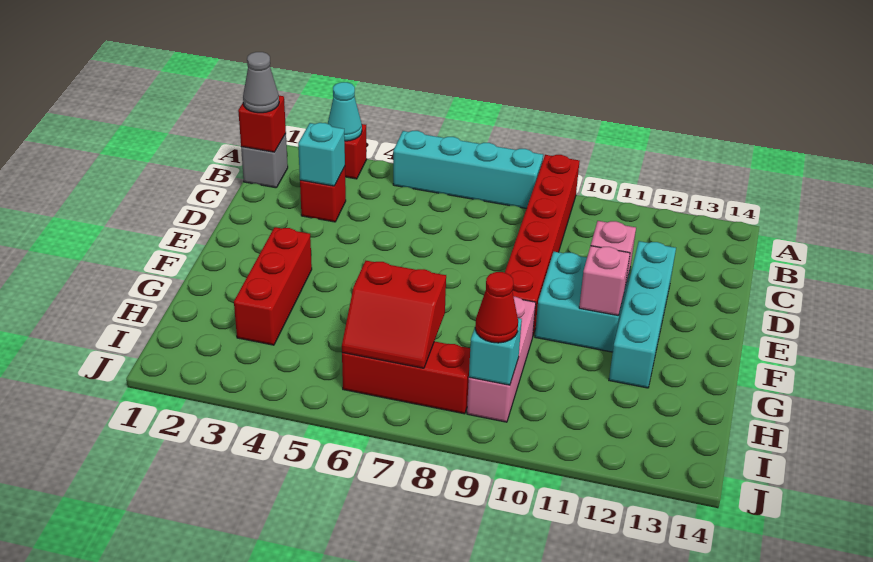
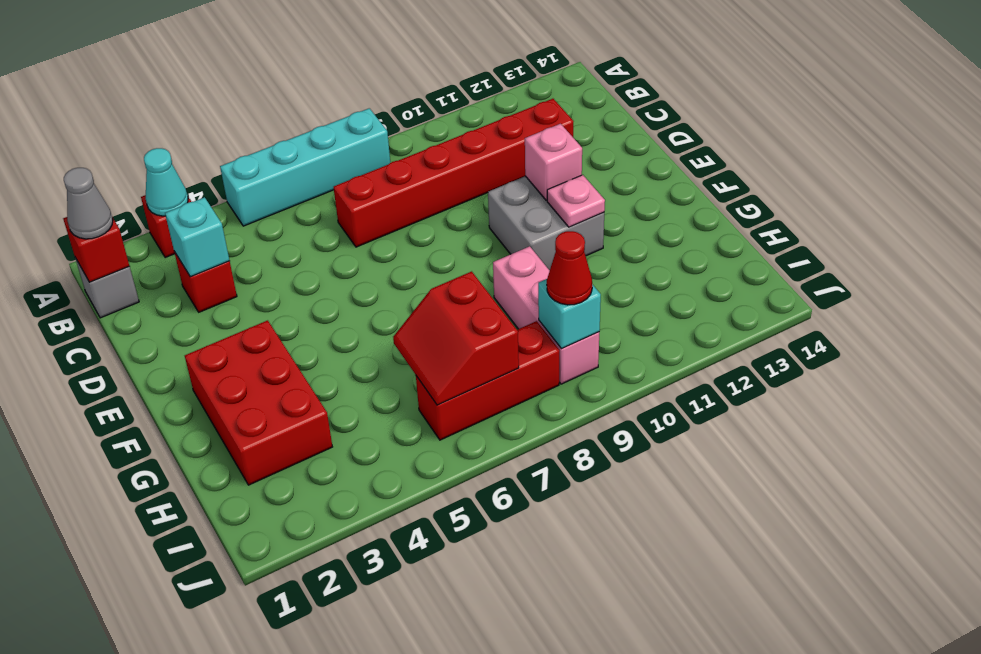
red 1x6 brick [505,155,580,335] -> red 1x6 brick turned to [334,99,574,247]
cyan 1x4 brick [609,241,676,388] -> none
cyan 2x2 brick [535,252,630,352] -> grey 2x2 brick [488,176,604,270]
red 1x3 brick [234,227,312,345] -> red 2x3 brick [185,320,332,485]
pink 1x1 brick [579,246,630,316] -> pink 1x1 plate [547,175,605,227]
red 2x2 slope [342,261,446,368] -> red 2x2 slope turned to [393,271,519,405]

